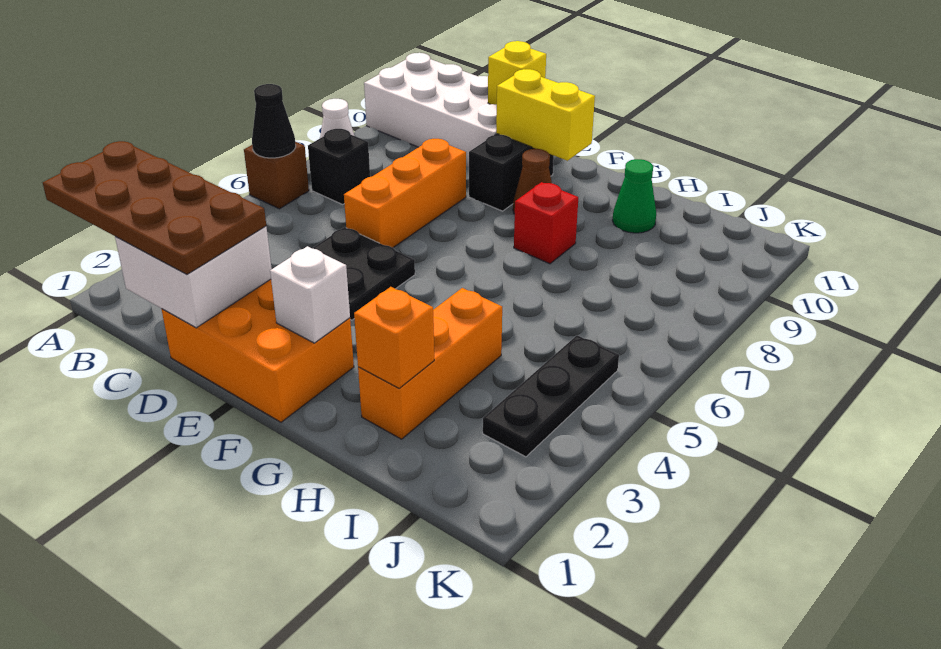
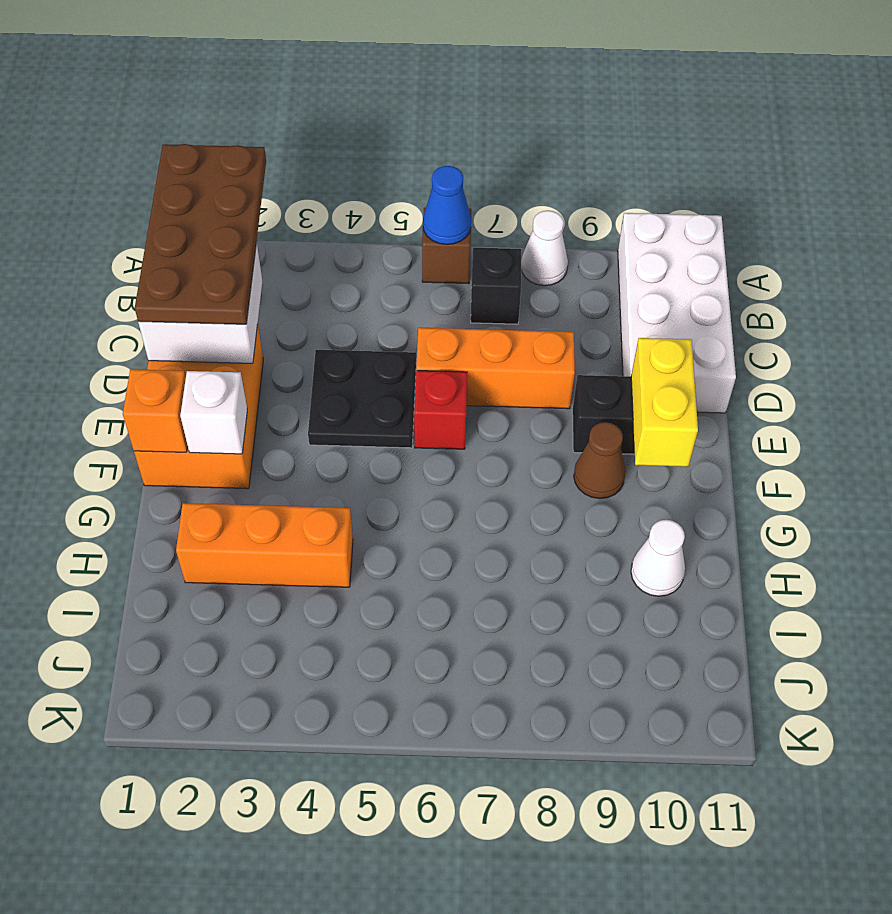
black 1x1 cone [252,84,296,158] -> blue 1x1 cone [423,166,471,244]
yellow 1x1 brick [488,41,546,105] -> none
red 1x1 brick [514,182,578,264] -> red 1x1 brick moved to [414,371,467,449]
orange 1x1 brick [354,287,434,388] -> orange 1x1 brick moved to [123,369,188,452]
green 1x1 cone [612,159,656,233] -> white 1x1 cone [631,520,685,596]
black 1x3 plate [483,335,619,457] -> none

